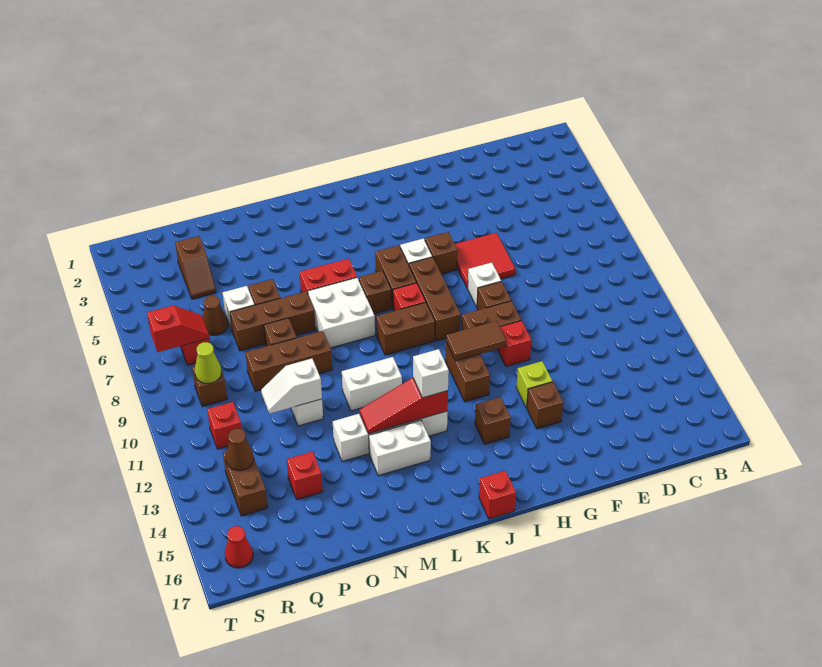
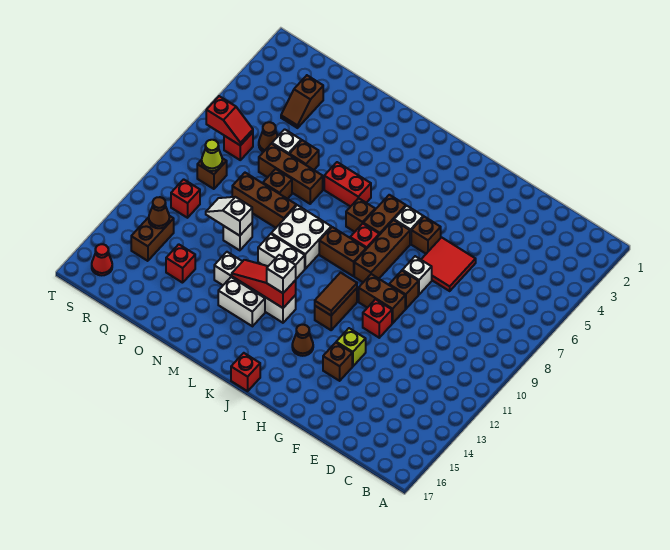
brown 1x2 tile [446,321,506,361] -> brown 1x2 tile turned to [315,273,357,315]
brown 1x1 brick [475,397,511,444] -> brown 1x1 cone [292,325,313,356]
white 2x2 brick [308,278,375,348] -> white 2x2 brick moved to [271,205,331,269]

